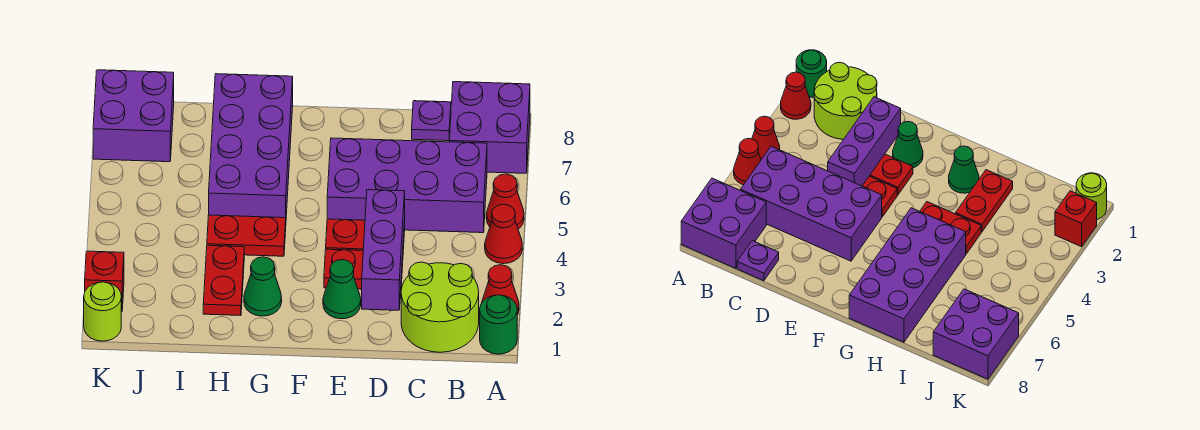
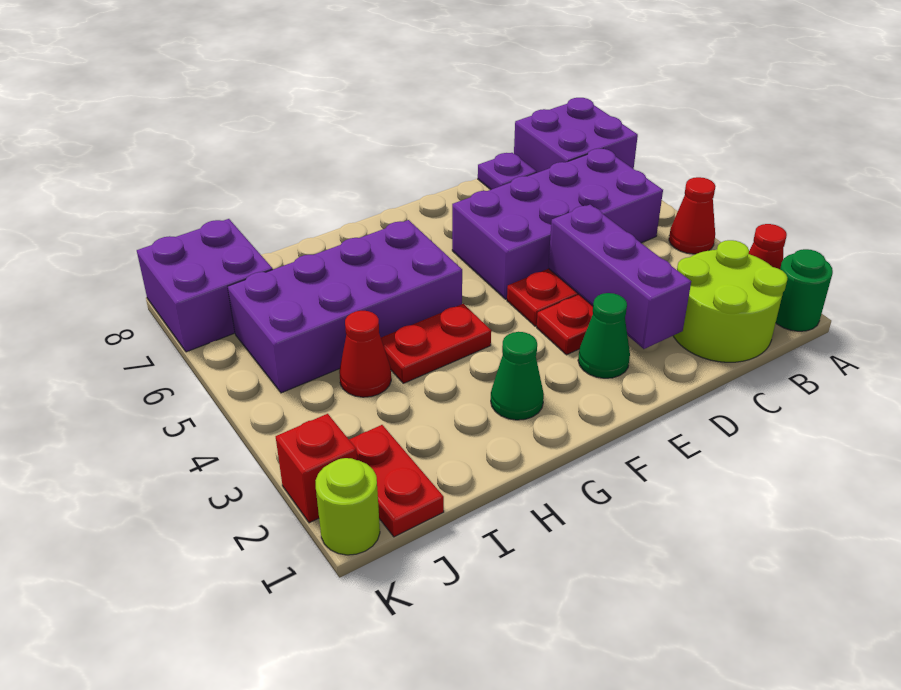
red 1x1 cone [486,174,524,229] -> red 1x1 cone moved to [339,311,391,397]
purple 2x4 brick [209,74,293,218] -> purple 2x4 brick turned to [228,220,462,393]
red 1x2 plate [203,245,244,316] -> red 1x2 plate moved to [349,425,444,537]

